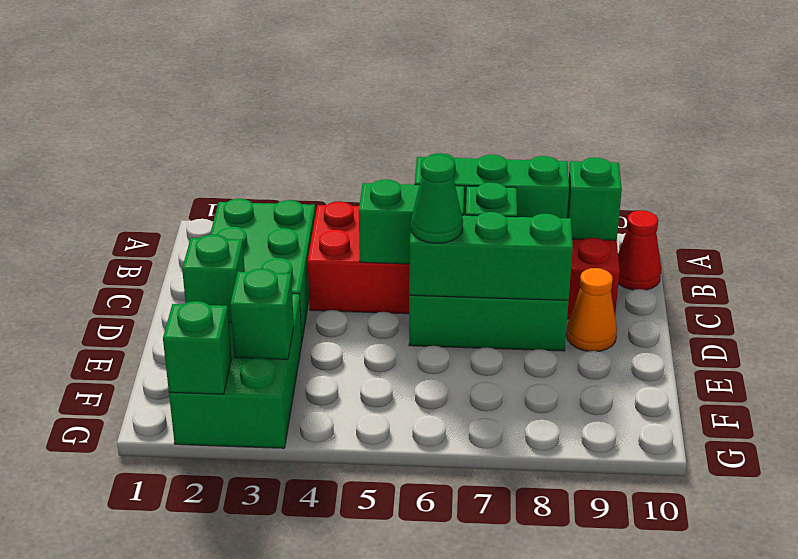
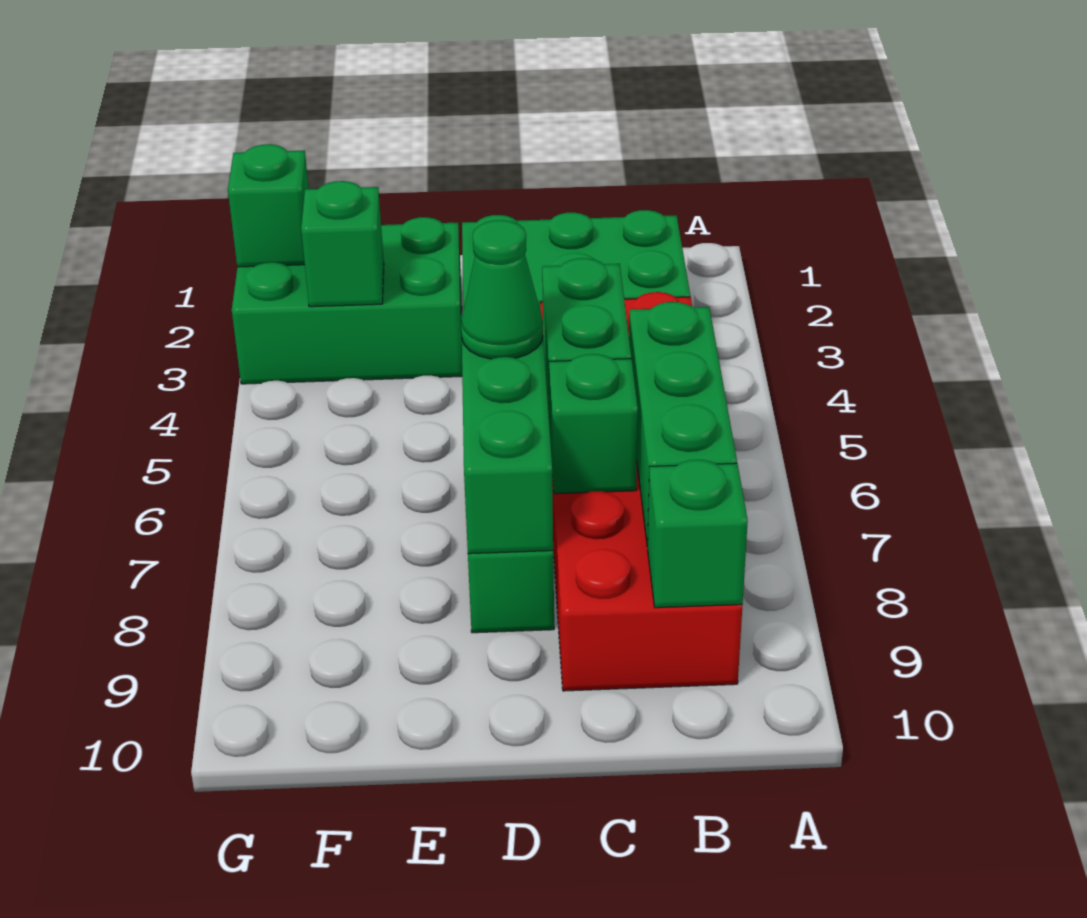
red 1x1 cone [618,211,661,290] -> none
orange 1x1 cone [566,268,617,352] -> none
green 1x1 brick [182,235,245,323] -> none

